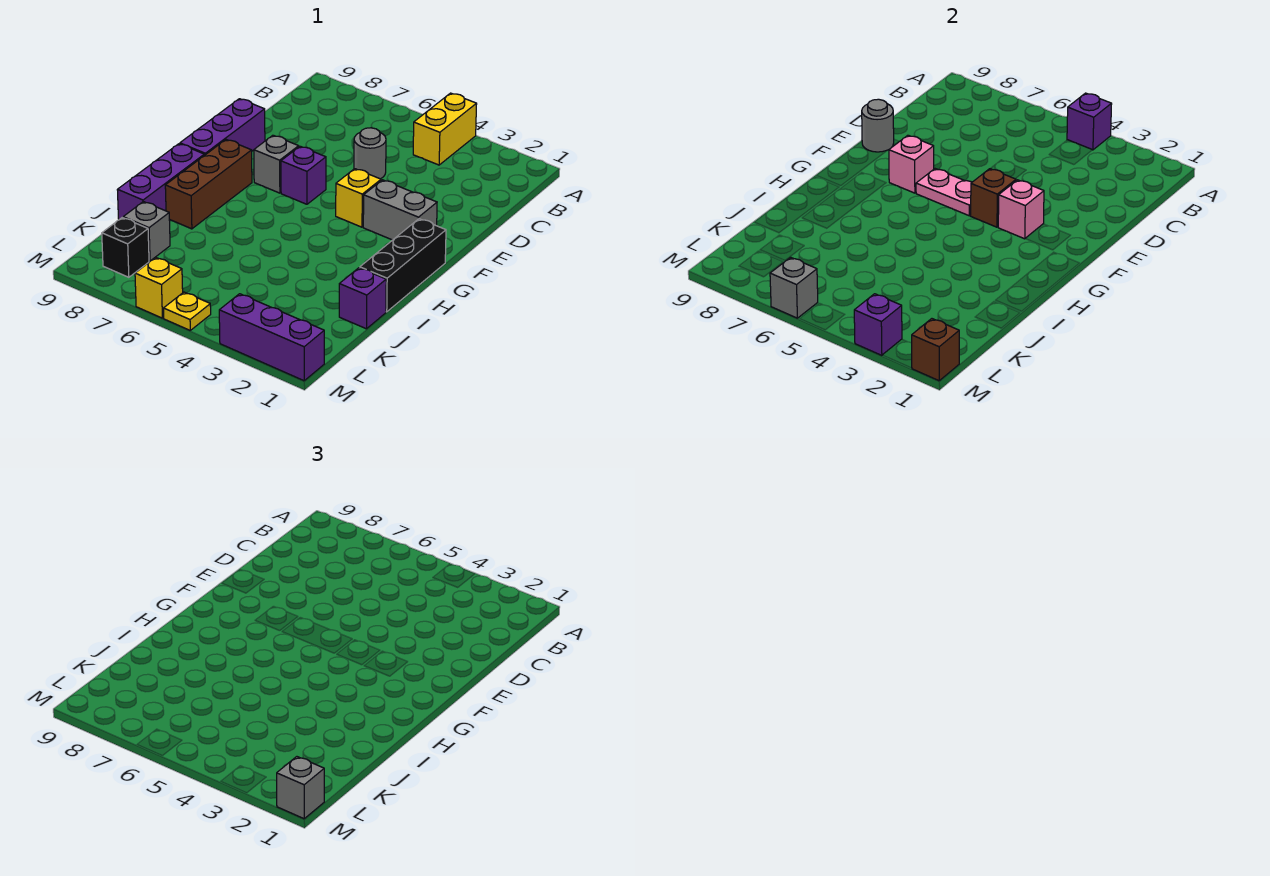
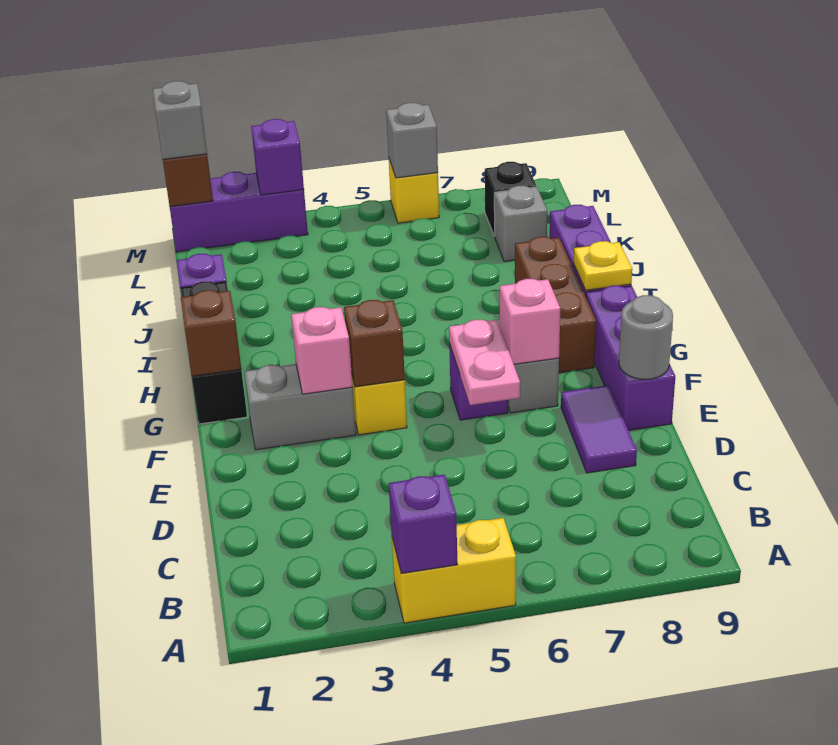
yellow 1x2 brick [413,93,477,165] -> yellow 1x2 brick turned to [392,518,516,623]
grey 1x1 round brick [354,128,386,179] -> none
none -> purple 1x2 tile [561,385,637,473]
pink 1x2 plate [916,169,972,216] -> pink 1x2 plate turned to [449,320,520,405]
none -> brown 1x1 brick [181,290,241,376]
yellow 1x1 plate [164,292,211,330] -> yellow 1x1 plate moved to [574,241,632,290]

